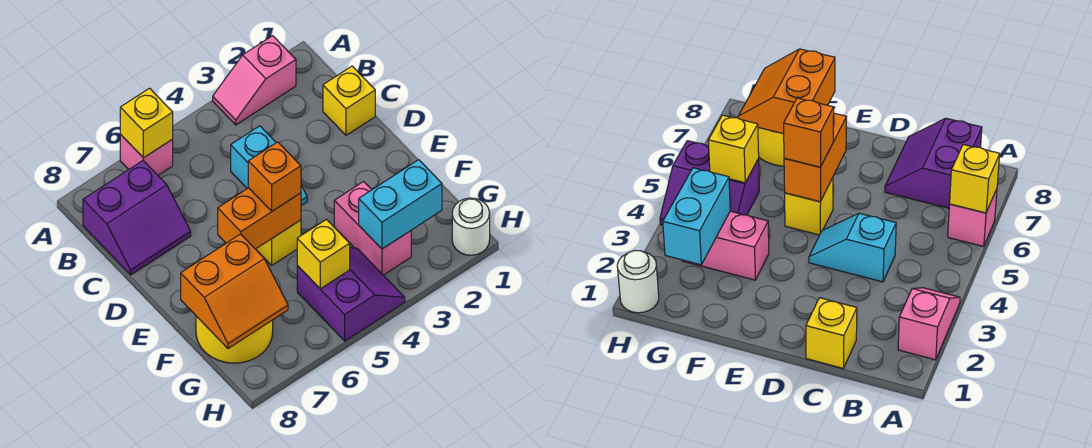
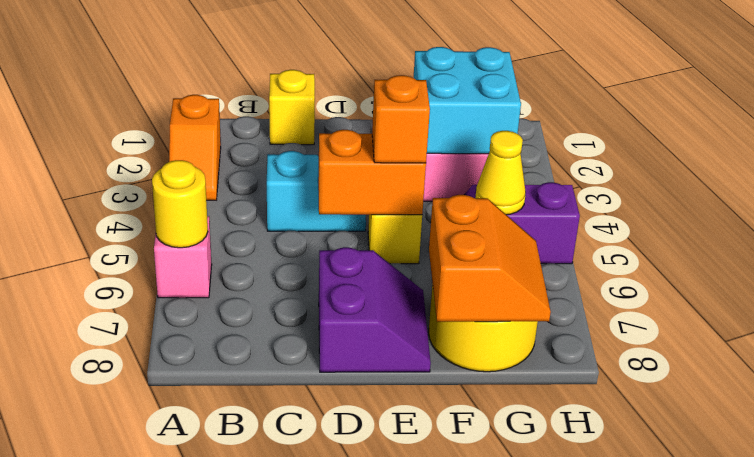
pink 1x2 slope [213,36,296,125] -> orange 1x2 slope [169,95,221,200]
yellow 1x1 brick [120,88,173,158] -> yellow 1x1 round brick [152,160,208,248]
purple 2x2 slope [83,161,191,275] -> purple 2x2 slope moved to [319,247,431,372]
orange 1x2 brick [218,188,301,249] -> orange 1x2 brick turned to [318,130,426,215]
cyan 1x2 brick [359,160,442,249] -> cyan 2x2 brick [414,47,521,154]
yellow 1x1 brick [297,219,350,289] -> yellow 1x1 cone [475,131,526,215]
white 1x1 round brick [452,198,490,255] -> none

